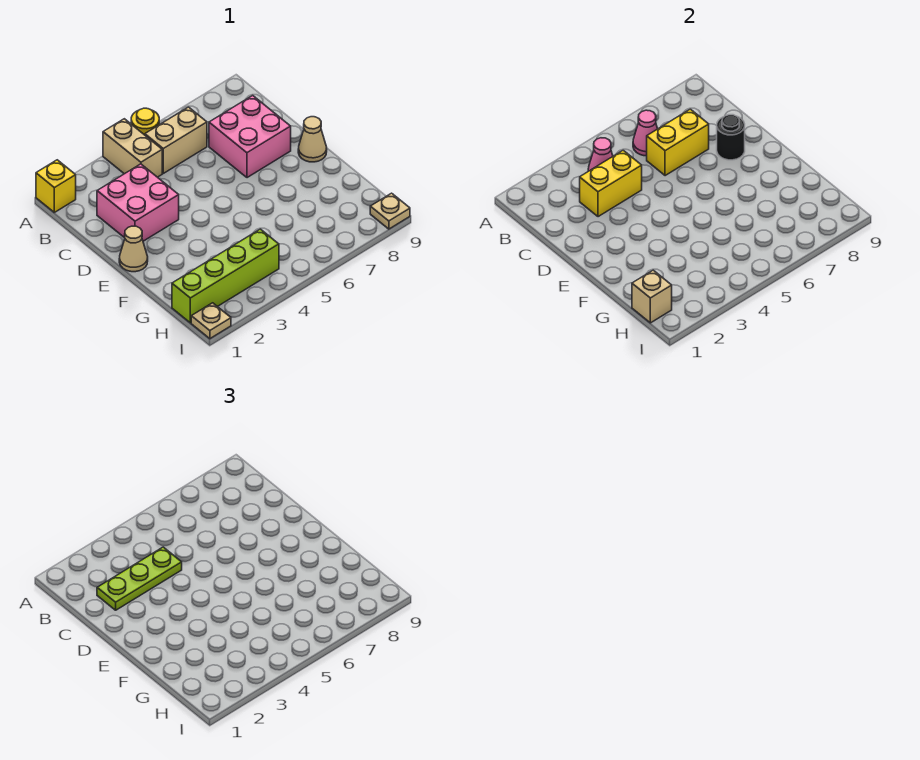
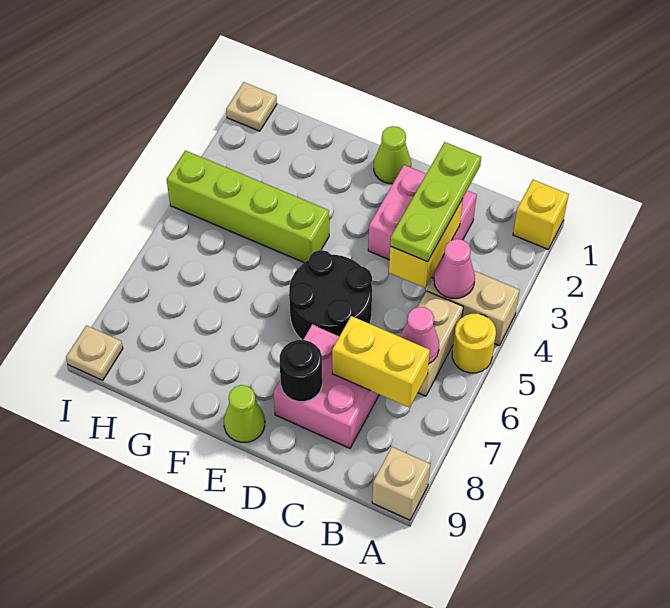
yellow 1x2 brick [647,109,709,176] -> yellow 1x2 brick turned to [332,316,430,408]
none -> black 2x2 round brick [289,250,372,340]
tan 1x1 cone [119,226,148,272] -> lime 1x1 cone [374,126,411,184]
tan 1x1 cone [298,117,327,162] -> lime 1x1 cone [224,385,265,442]
lime 1x4 brick [172,229,279,323] -> lime 1x4 brick turned to [167,150,329,263]
tan 1x1 brick [632,270,672,323] -> tan 1x1 brick moved to [372,447,430,520]

